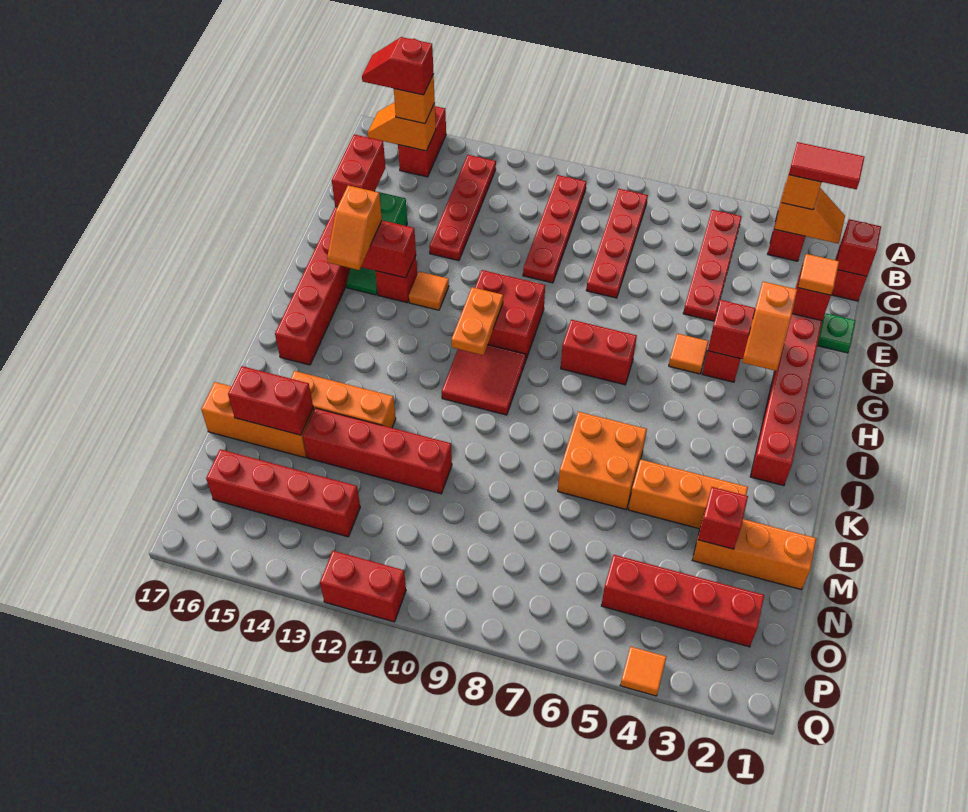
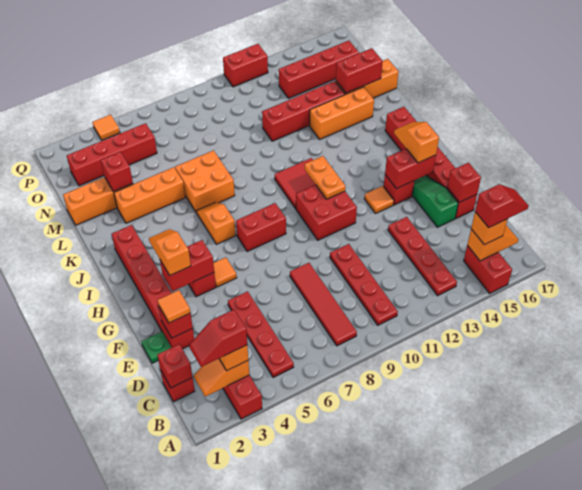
red 1x2 tile [789,142,865,189] -> red 1x2 slope [189,310,247,367]
red 1x4 plate [586,189,648,298] -> red 1x4 tile [290,263,357,346]
red 1x2 brick [332,134,386,207] -> red 1x1 brick [447,163,481,202]
none -> orange 1x2 slope [196,202,236,244]

